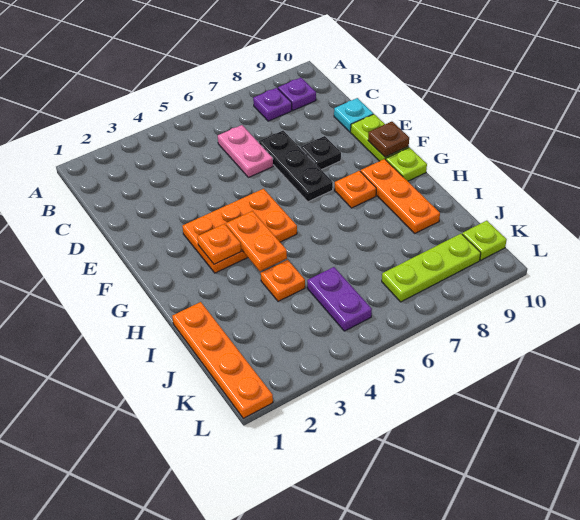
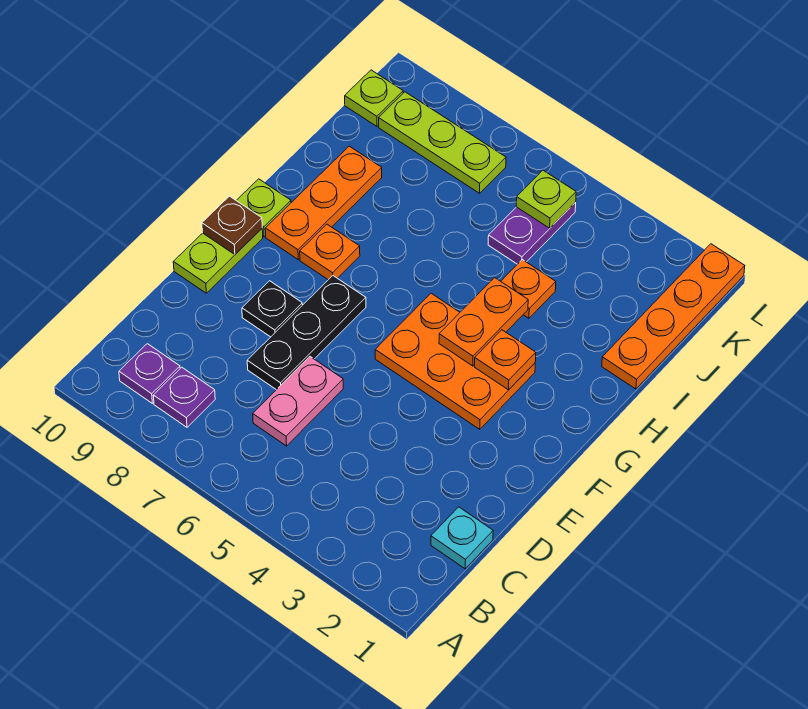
cyan 1x1 plate [334,98,373,132] -> cyan 1x1 plate moved to [431,507,493,569]
none -> lime 1x1 plate [516,170,576,228]

